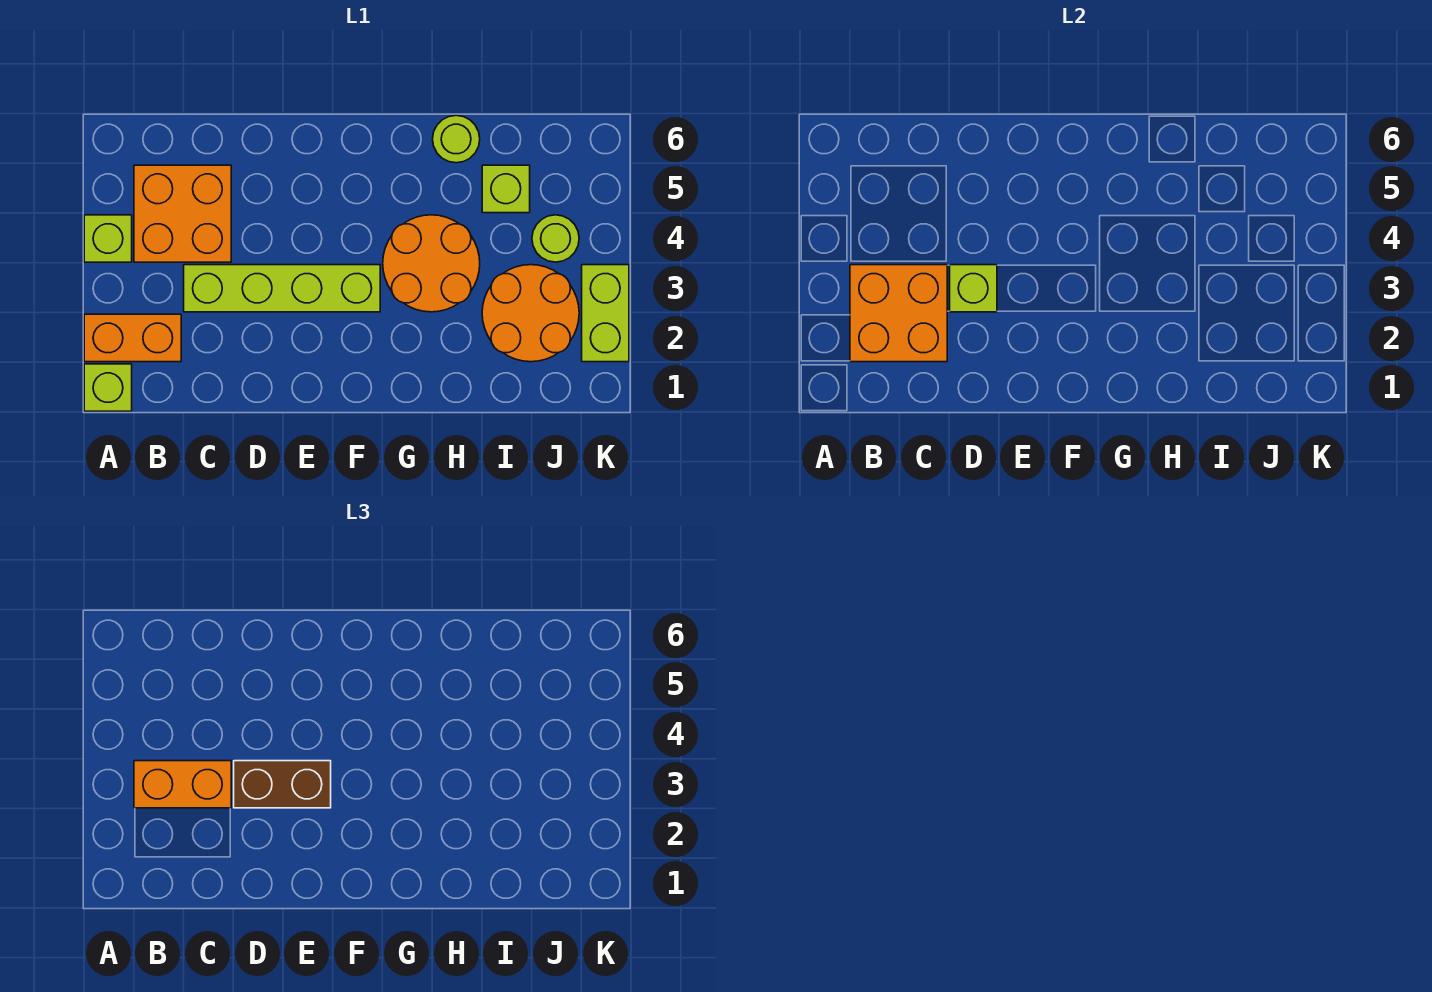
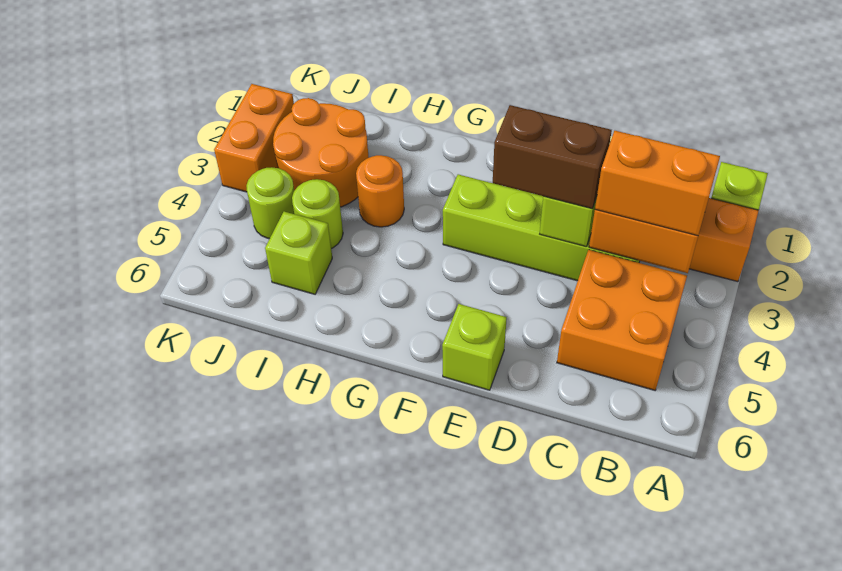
lime 1x1 brick [84,215,132,262] -> lime 1x1 brick moved to [442,304,507,390]
orange 2x2 round brick [383,215,480,312] -> orange 1x1 round brick [356,155,404,227]
lime 1x1 round brick [433,115,480,163] -> lime 1x1 round brick moved to [292,179,343,249]
lime 1x2 brick [582,265,629,362] -> orange 1x2 brick [214,84,294,192]

